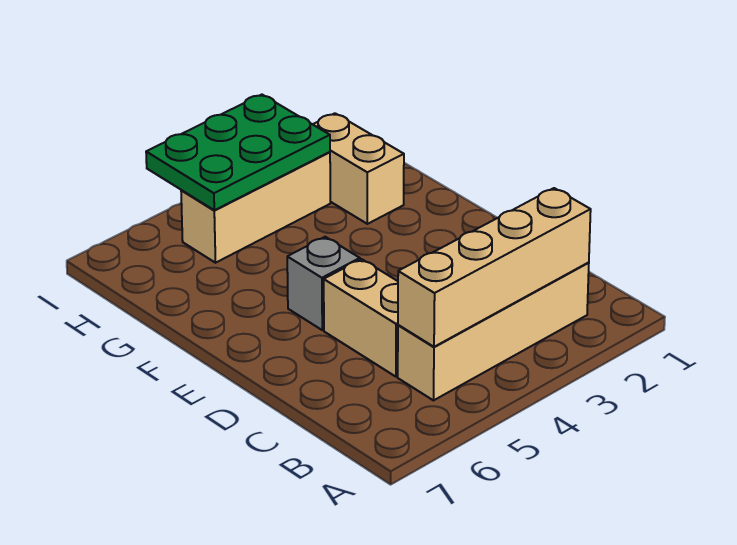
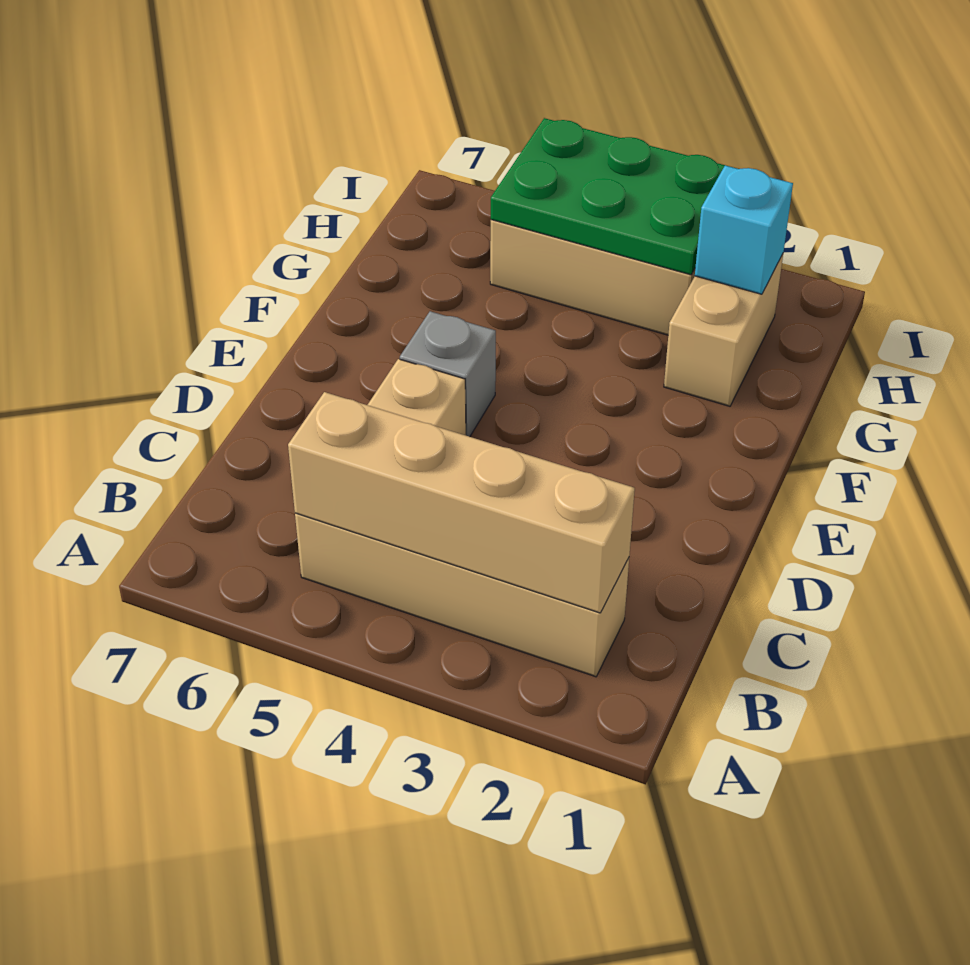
none -> cyan 1x1 brick [695,166,793,294]

